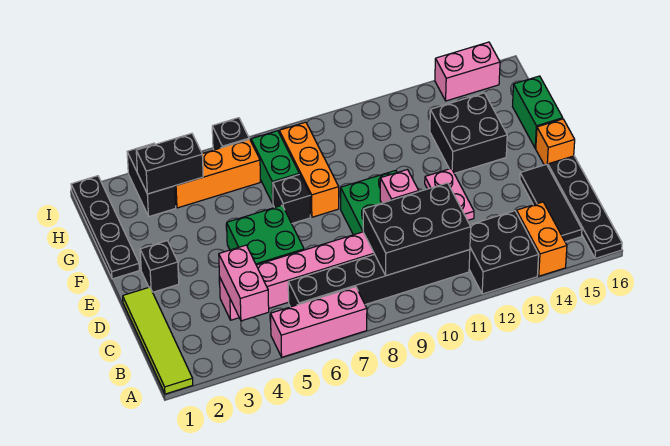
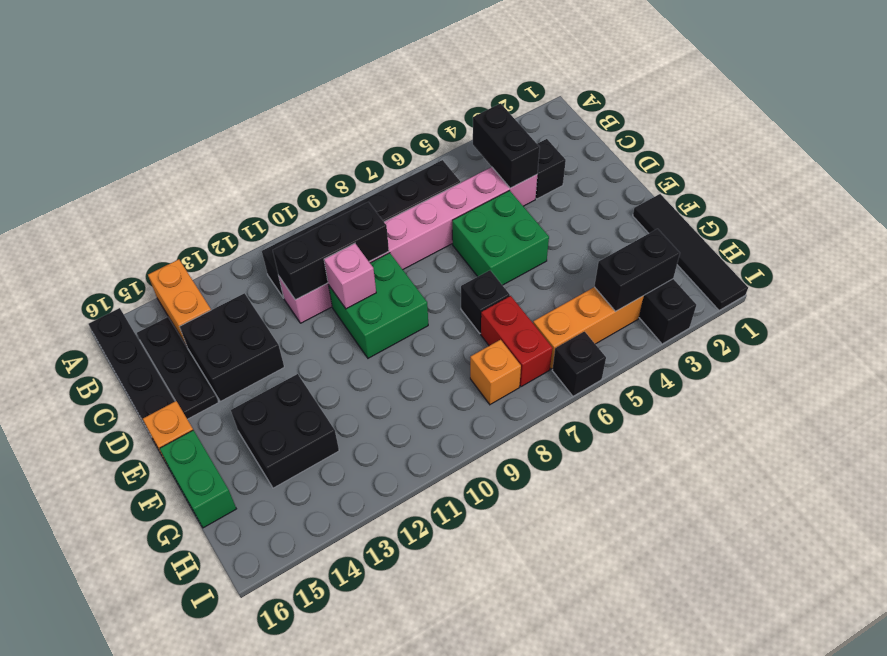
lime 1x4 tile [123,287,193,394] -> none
pink 1x3 brick [271,287,367,357] -> none
black 2x2 brick [469,211,539,294] -> black 2x2 brick moved to [180,293,284,402]
pink 1x2 brick [219,245,269,321] -> black 1x2 brick [473,103,540,188]
black 2x3 brick [363,183,471,276] -> black 1x3 brick [273,202,389,300]
black 1x3 tile [520,164,582,242] -> black 1x3 plate [137,317,219,419]
pink 1x2 plate [425,169,474,220] -> none
black 1x1 brick [140,241,179,292] -> black 1x1 brick moved to [536,139,566,199]
black 1x4 plate [71,176,139,279] -> black 1x4 tile [633,194,748,310]
orange 1x3 brick [279,122,339,217] -> orange 1x1 brick [470,340,521,404]
green 1x2 brick [251,131,299,203] -> red 1x2 brick [481,296,553,387]
pink 1x2 brick [435,42,500,101] -> none

